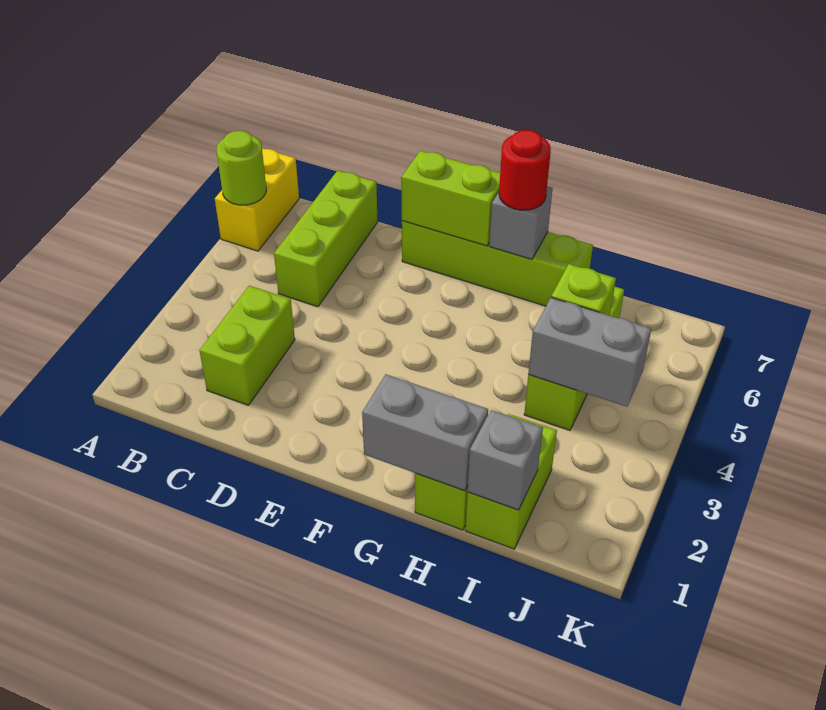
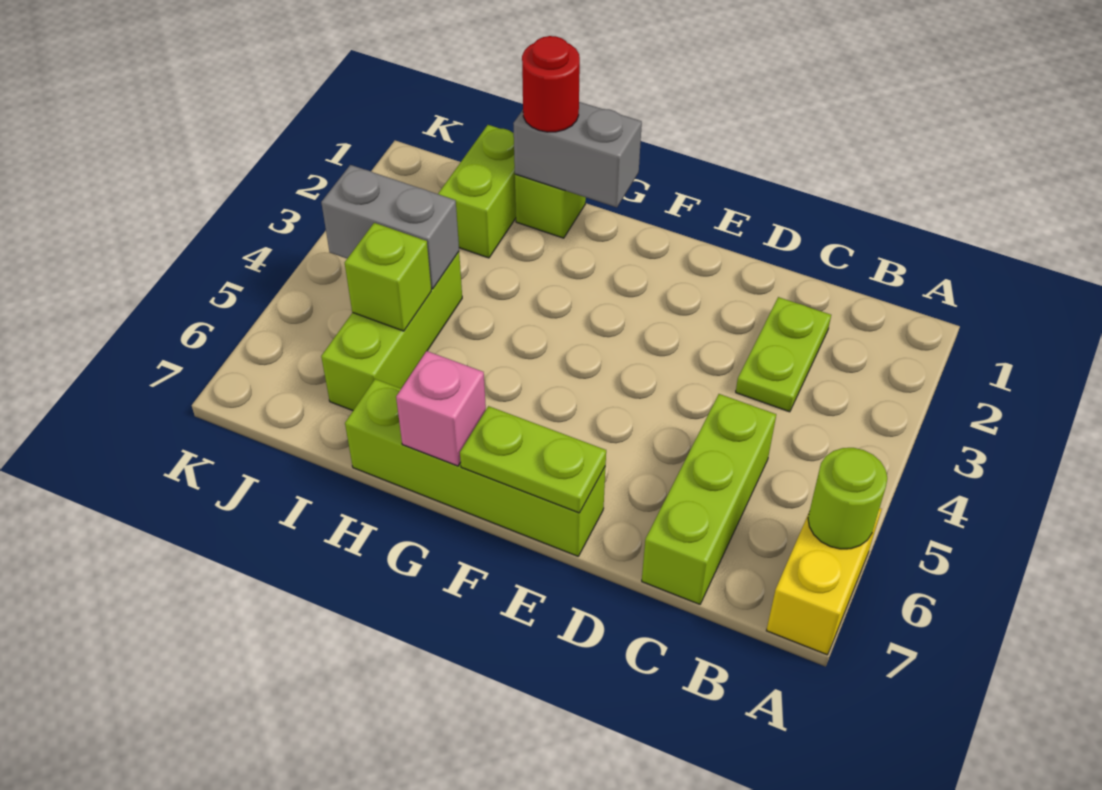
lime 1x2 brick [200,286,295,405] -> lime 1x2 plate [736,297,831,412]
lime 1x2 brick [401,150,500,246] -> lime 1x2 plate [460,406,606,513]
grey 1x1 brick [489,186,553,259] -> pink 1x1 brick [396,351,486,466]
red 1x1 round brick [499,130,551,210] -> red 1x1 round brick moved to [522,36,580,132]
grey 1x1 brick [467,410,543,510] -> none

